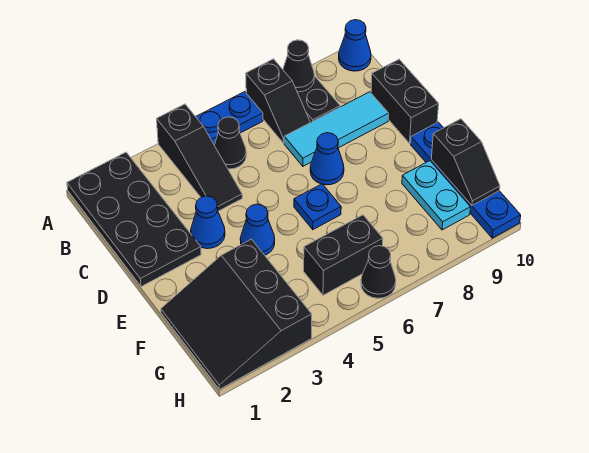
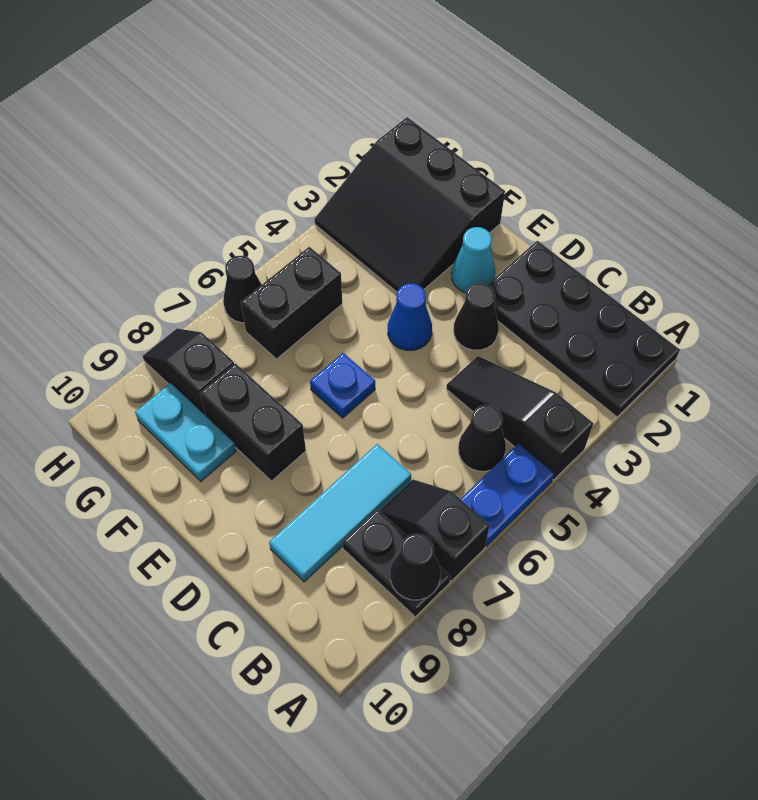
blue 1x1 cone [339,20,371,71] -> none
black 1x2 brick [371,59,439,143] -> black 1x2 brick moved to [200,363,306,481]
blue 1x1 cone [191,196,225,249] -> black 1x1 cone [454,283,499,350]
blue 1x1 cone [310,133,344,185] -> none
none -> cyan 1x1 cone [451,227,495,293]
blue 1x4 plate [411,122,521,238] -> none
black 3x3 slope [161,239,312,389] -> black 3x3 slope turned to [315,117,505,292]
black 1x2 slope [431,119,500,205] -> black 1x2 slope moved to [143,328,234,416]

